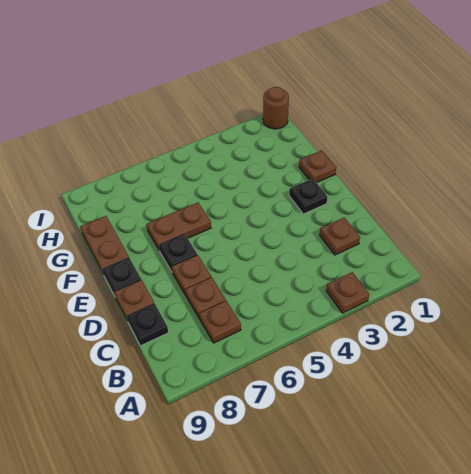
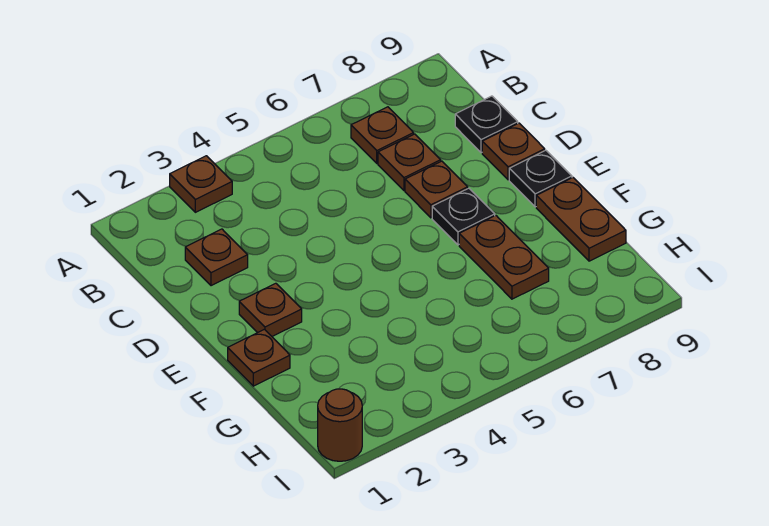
black 1x1 plate [289,179,327,214] -> brown 1x1 plate [239,283,302,336]
brown 1x2 plate [146,202,211,251] -> brown 1x2 plate turned to [459,216,549,299]

